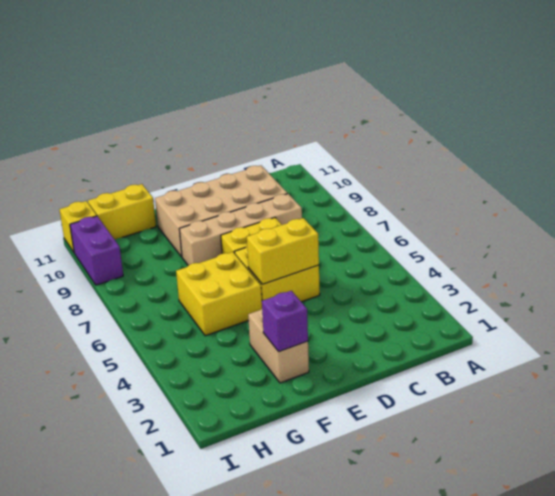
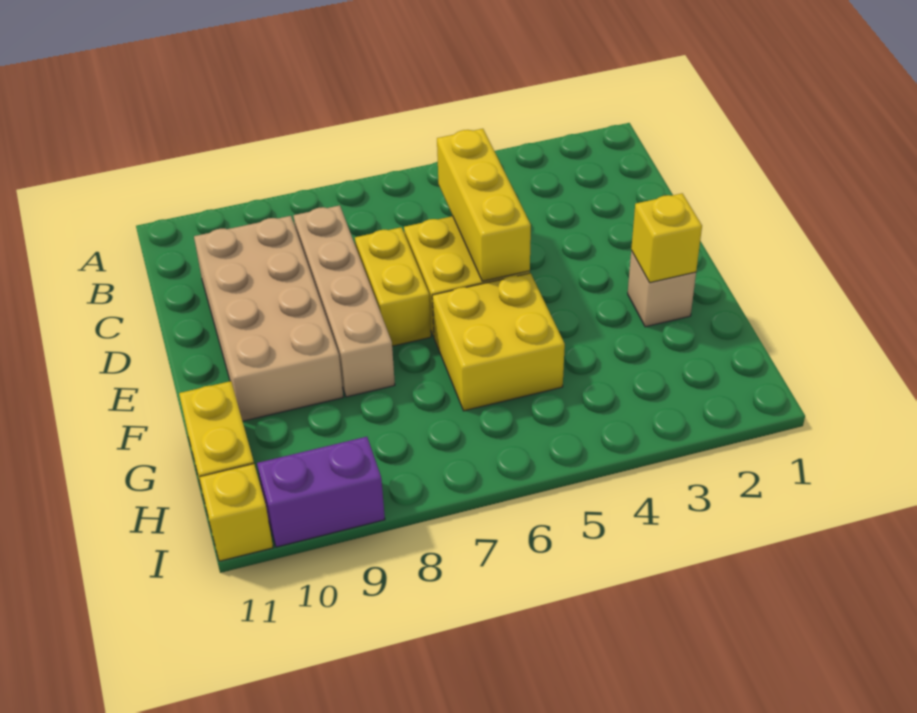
yellow 1x2 brick [247,218,319,284] -> yellow 1x3 brick [437,129,531,281]
tan 1x2 brick [248,309,309,383] -> tan 1x1 brick [628,251,696,327]
purple 1x1 brick [262,291,308,352] -> yellow 1x1 brick [631,193,702,283]

